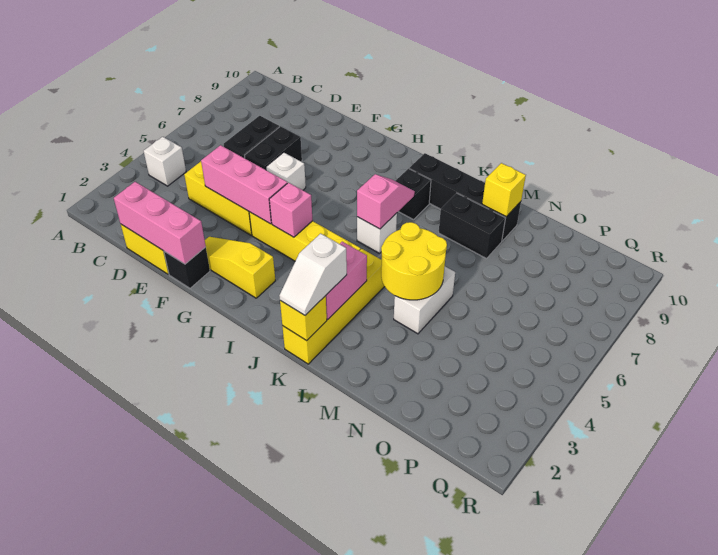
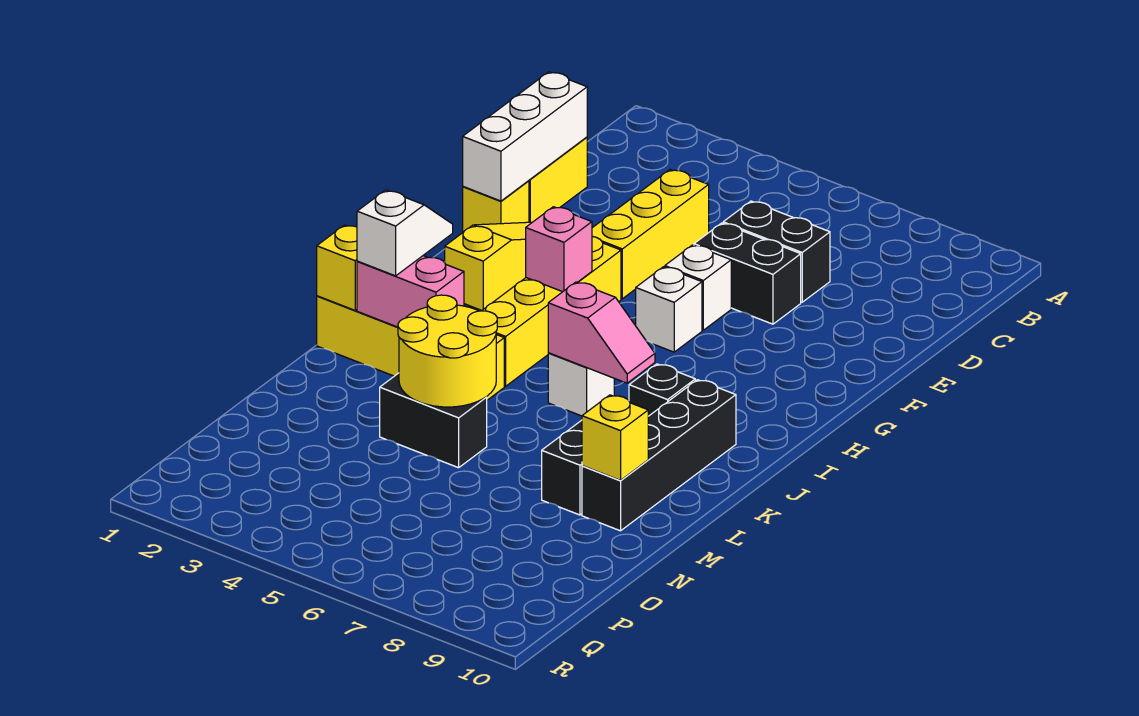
white 1x1 brick [144,137,186,186] -> white 1x1 brick moved to [636,267,702,352]
pink 1x3 brick [114,182,206,264] -> white 1x3 brick [463,72,587,201]
pink 1x3 brick [201,145,287,224] -> none
black 1x1 brick [164,247,210,288] -> yellow 1x1 brick [463,181,529,232]
white 1x2 slope [279,234,347,315] -> white 1x2 slope turned to [357,190,453,276]
white 1x2 brick [394,267,455,334] -> black 1x2 brick [380,373,487,468]

